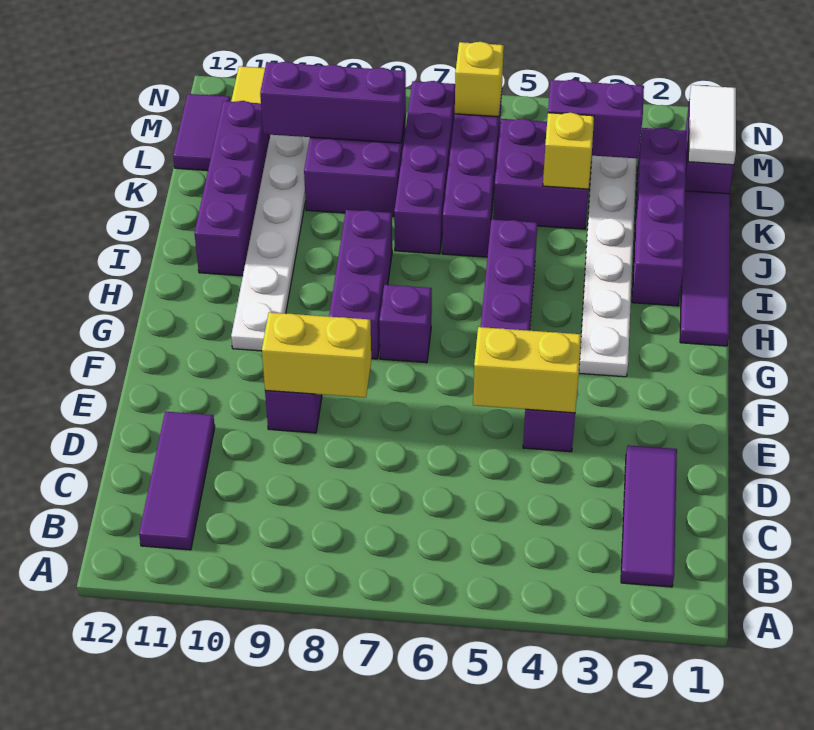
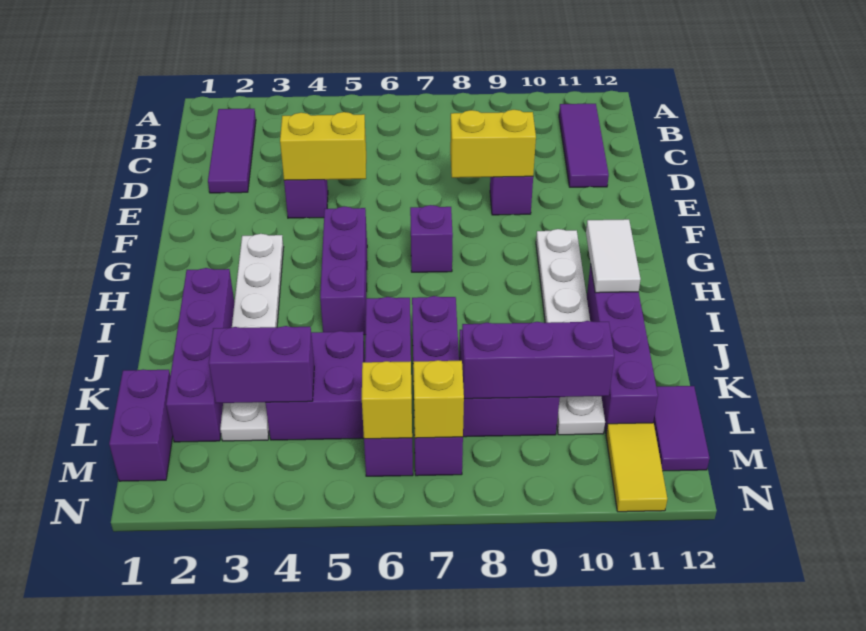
purple 1x3 brick [329,210,392,359] -> none
purple 1x4 tile [680,191,730,346] -> none
yellow 1x1 brick [543,113,594,189] -> yellow 1x1 brick moved to [413,360,464,438]
white 1x2 tile [688,85,736,165] -> white 1x2 tile moved to [586,219,641,293]

